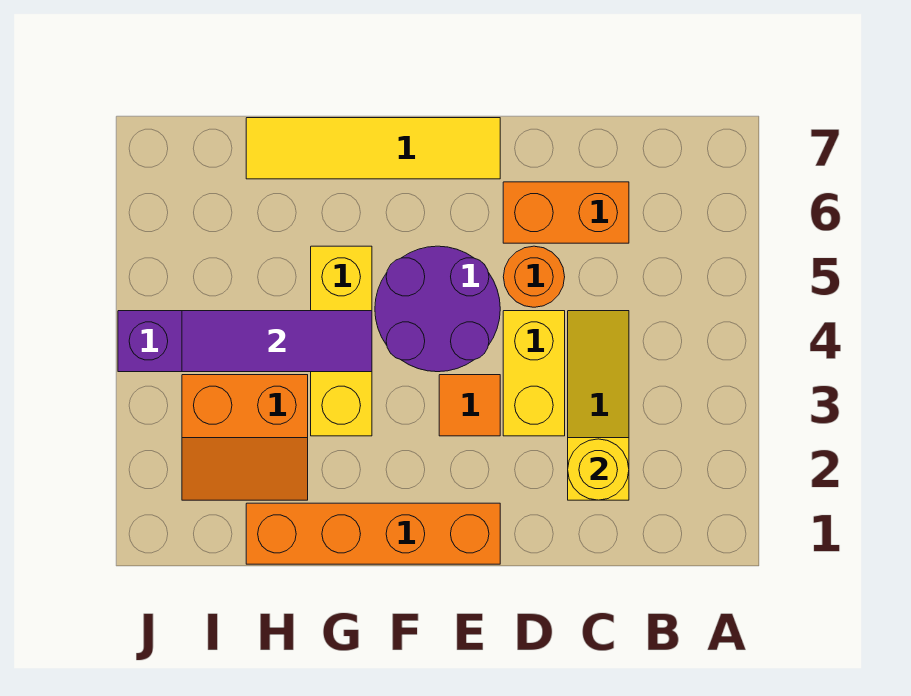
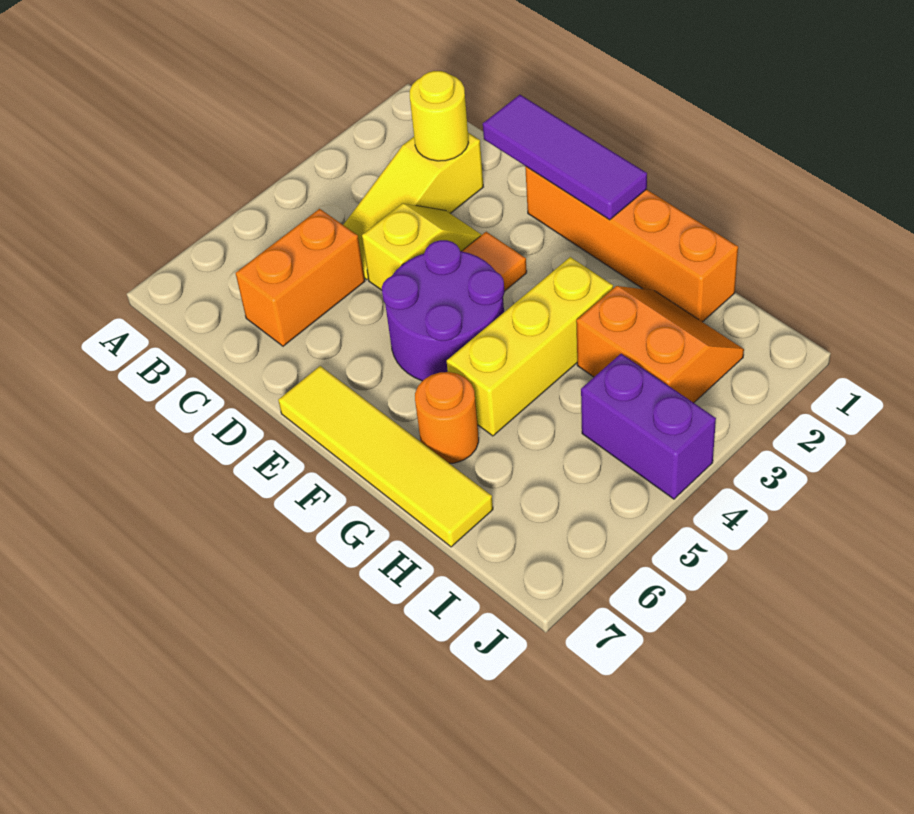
orange 1x2 brick [503,182,629,243] -> orange 1x2 brick turned to [236,209,365,346]
yellow 1x2 brick [503,311,565,436] -> yellow 1x2 slope [362,203,481,290]
orange 1x1 round brick [503,246,565,307] -> orange 1x1 round brick moved to [415,372,479,463]
purple 1x3 tile [182,311,372,372] -> purple 1x3 tile moved to [483,95,647,220]

